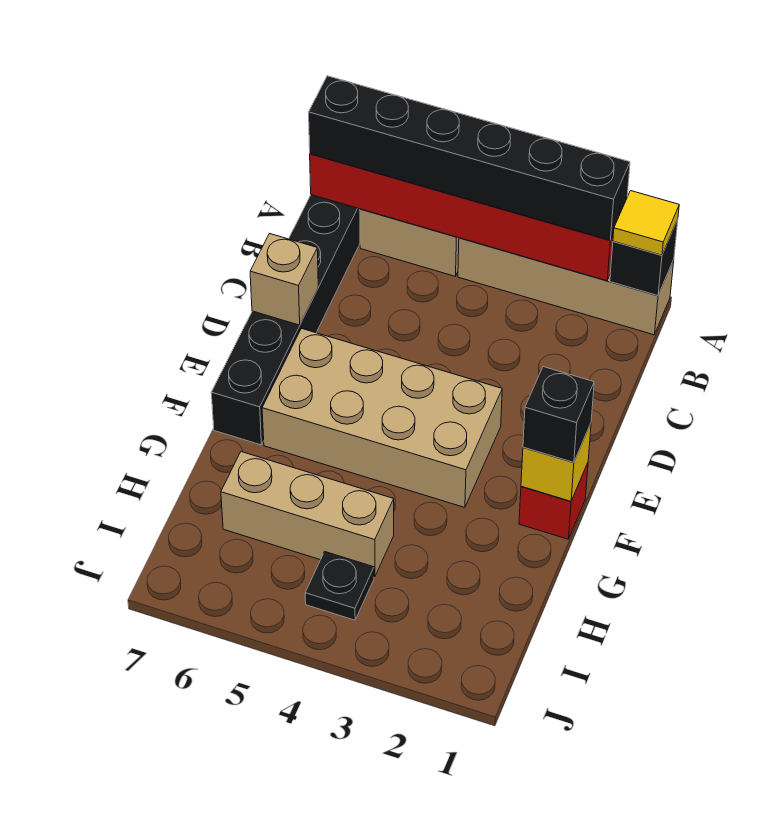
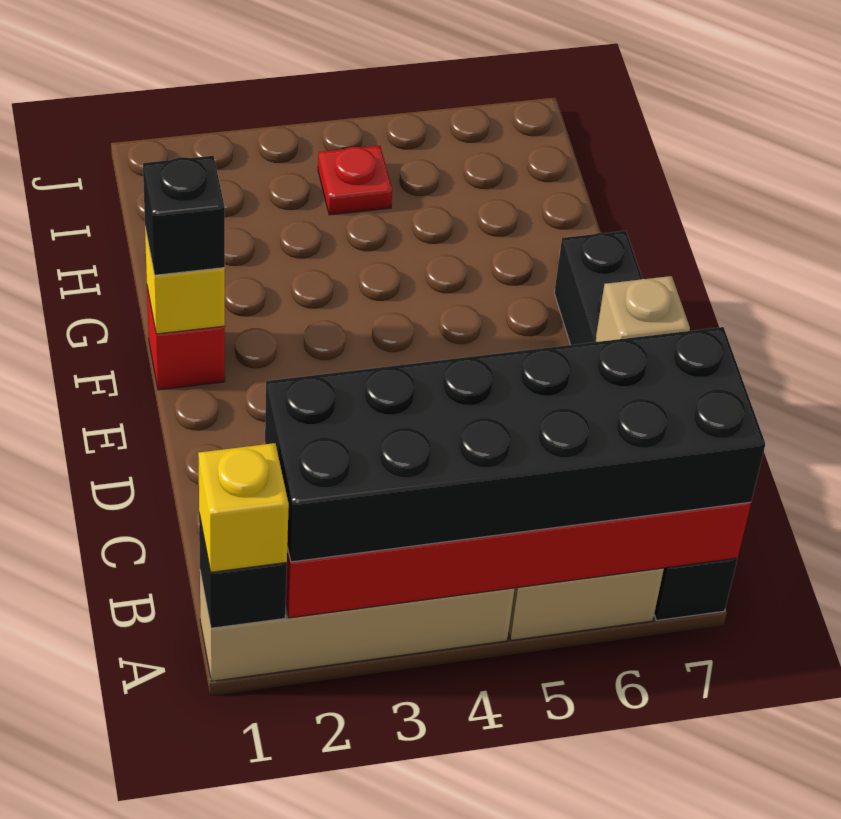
yellow 1x1 tile [613,191,679,255] -> yellow 1x1 brick [198,443,289,572]
black 1x6 brick [309,76,630,240] -> black 2x6 brick [265,327,765,562]
tan 2x4 brick [262,328,502,507] -> none
tan 1x3 brick [221,452,394,577] -> none
black 1x1 plate [305,552,374,620] -> red 1x1 plate [318,146,392,215]

